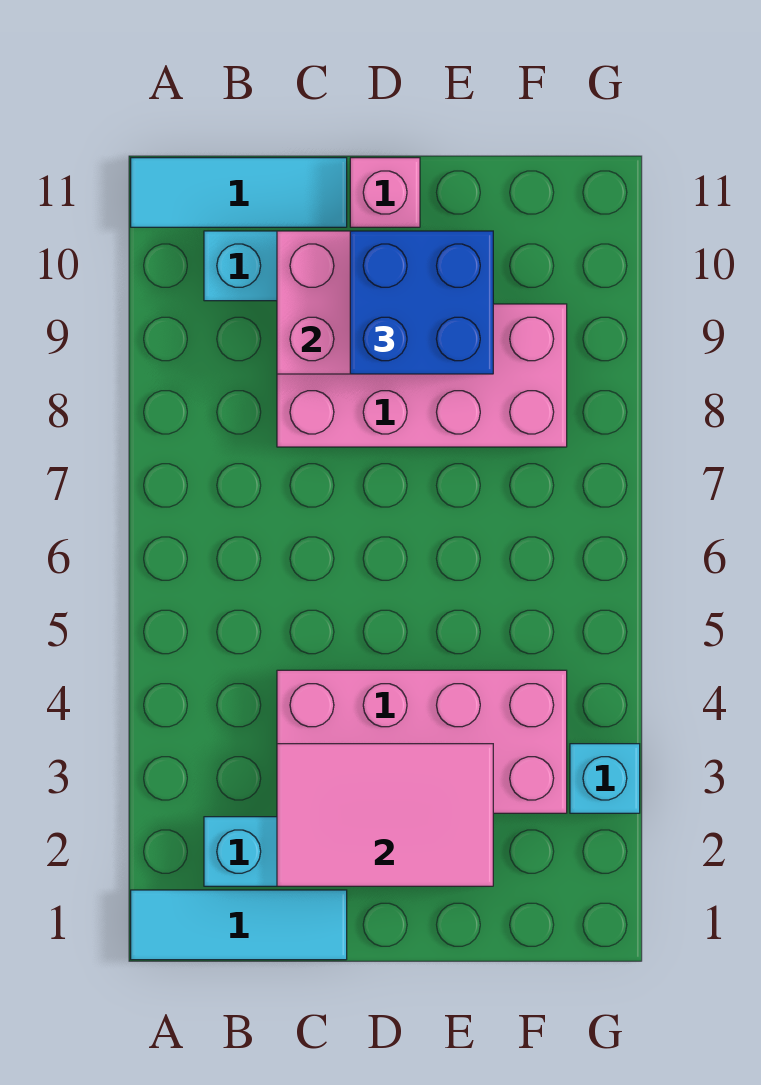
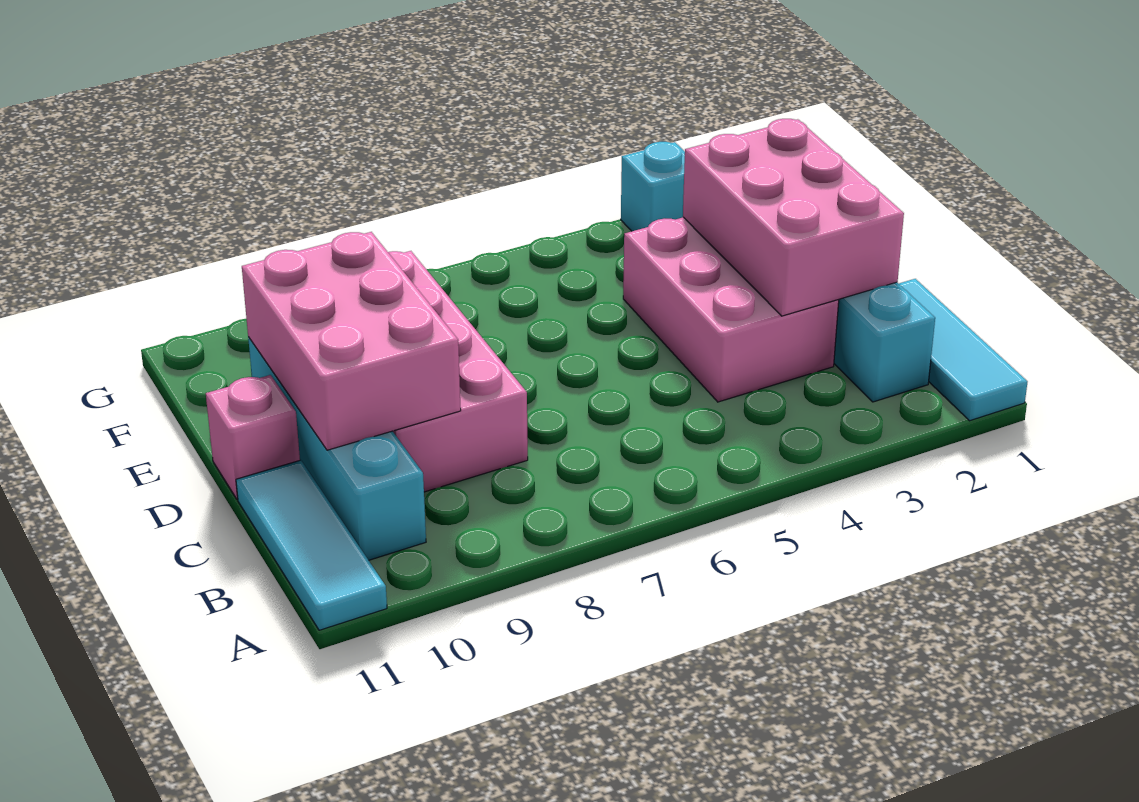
pink 2x3 tile [277,744,493,886] -> pink 2x3 brick [683,119,904,316]
pink 2x4 brick [277,670,567,813] -> pink 2x3 brick [623,217,839,402]
blue 2x2 brick [350,231,493,374] -> none

